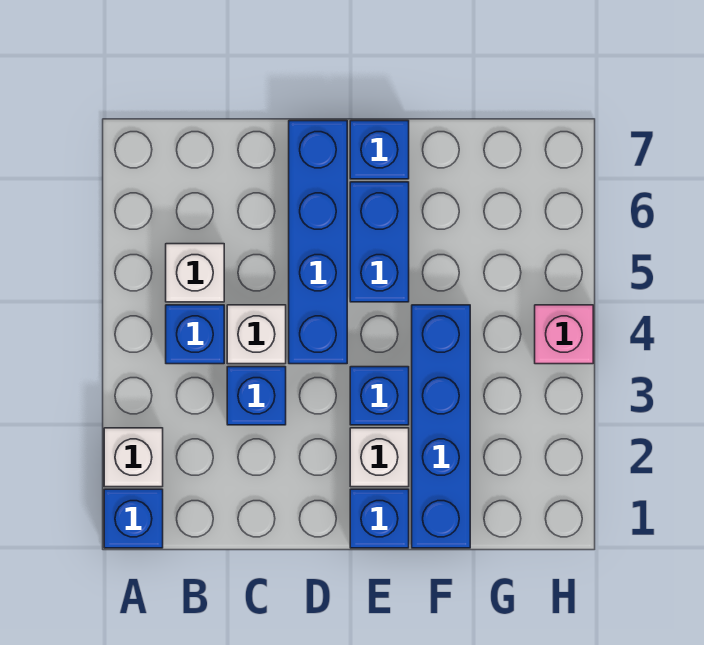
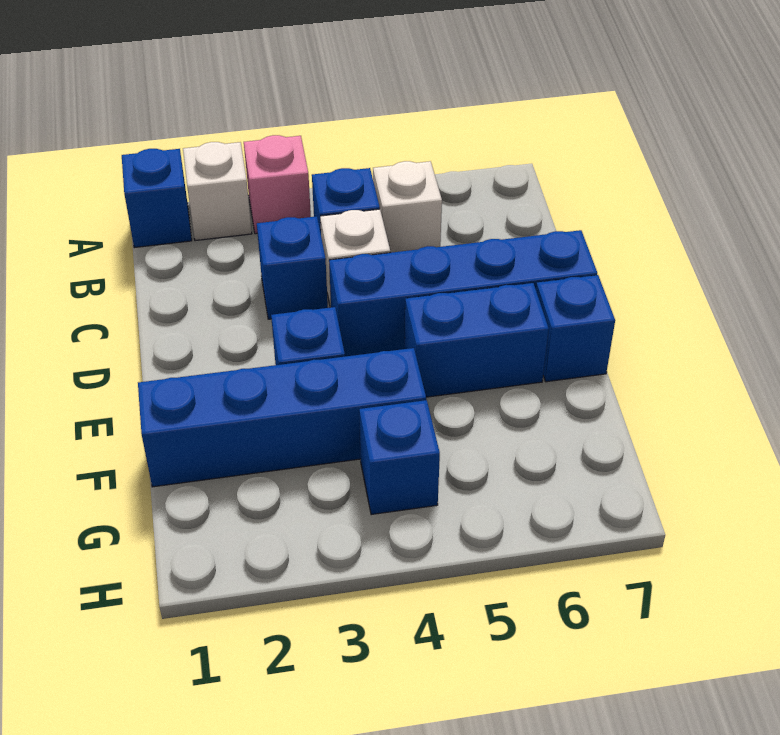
blue 1x1 brick [350,489,409,548] -> blue 1x1 brick moved to [359,400,440,515]
white 1x1 brick [350,428,409,487] -> none
pink 1x1 brick [535,305,593,364] -> pink 1x1 brick moved to [244,135,311,234]

